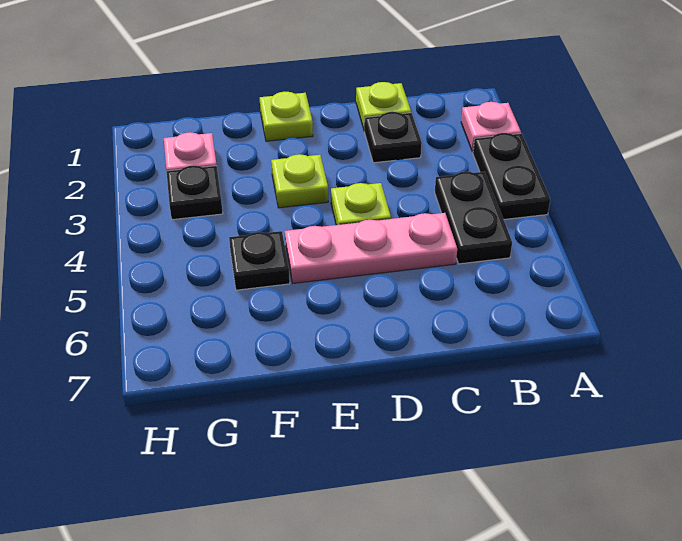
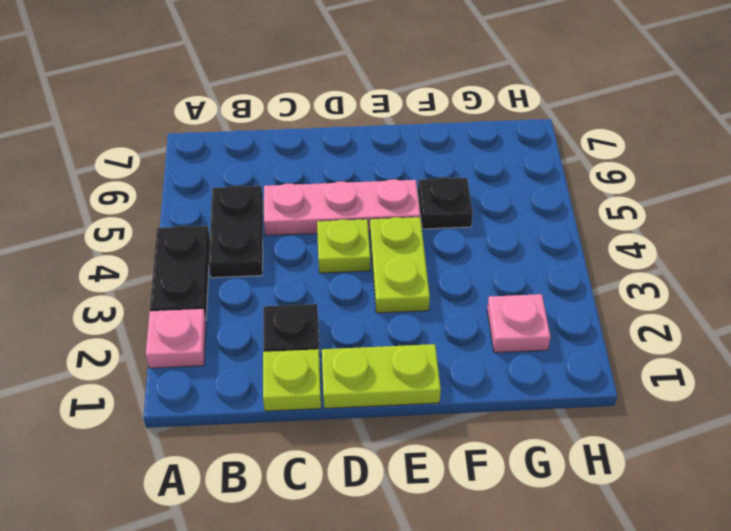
lime 1x1 plate [260,92,313,141] -> lime 1x2 plate [322,344,441,408]
lime 1x1 plate [271,154,328,208] -> lime 1x2 plate [370,217,430,313]
black 1x1 plate [167,166,223,220] -> none

